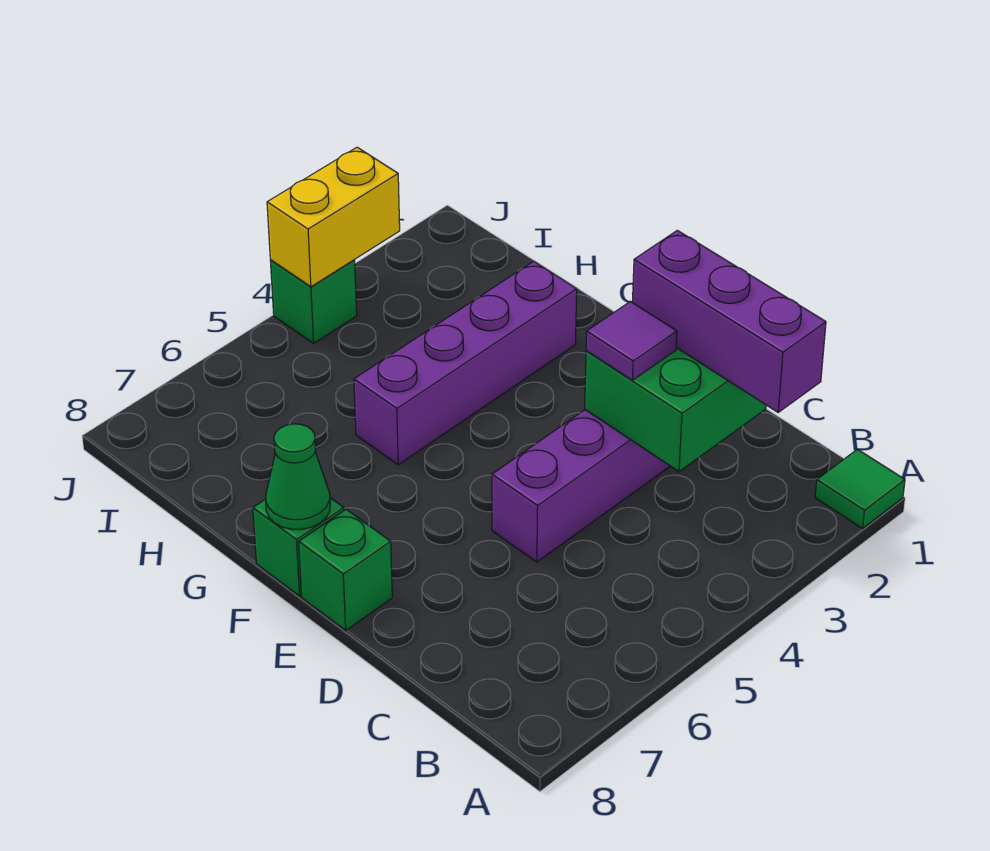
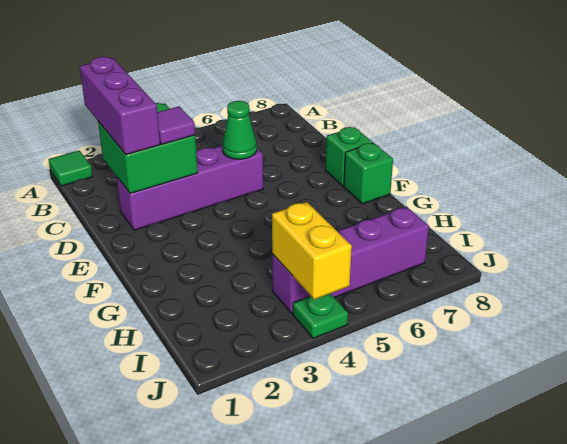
green 1x1 cone [266,424,330,529] -> green 1x1 cone moved to [222,101,257,159]
purple 1x4 brick [354,261,577,465] -> purple 1x4 brick moved to [272,207,429,314]
yellow 1x2 brick [267,147,400,287] -> yellow 1x2 brick turned to [272,202,352,299]
green 1x1 brick [270,260,357,343] -> green 1x1 plate [293,294,348,338]

